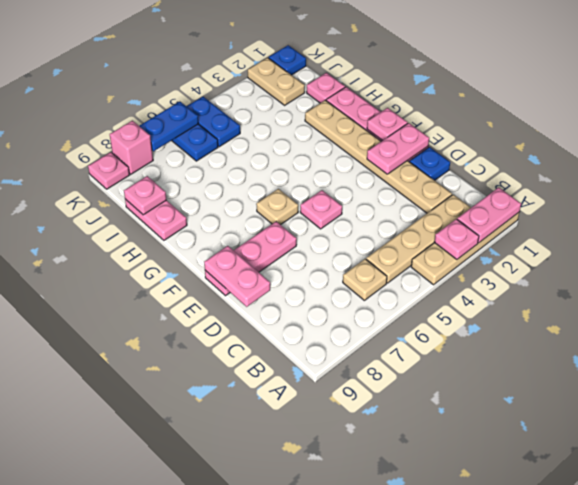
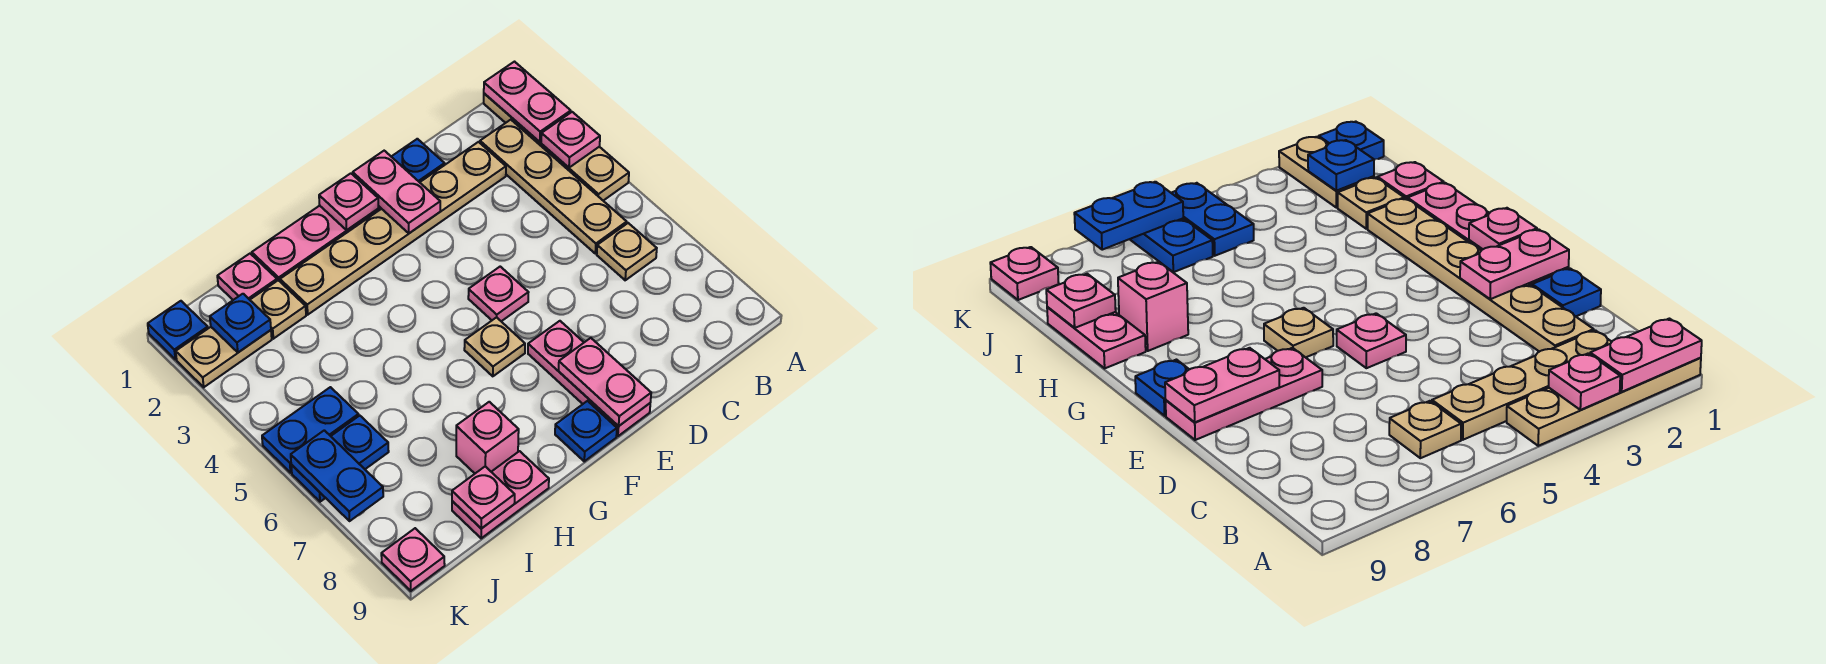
pink 1x2 plate [204,246,270,307] -> pink 1x2 plate turned to [559,338,651,426]
none -> blue 1x1 plate [555,401,617,461]
none -> tan 1x1 plate [250,280,306,339]
none -> blue 1x1 plate [210,294,271,352]
pink 1x1 brick [110,121,153,174] -> pink 1x1 brick moved to [456,402,519,473]

